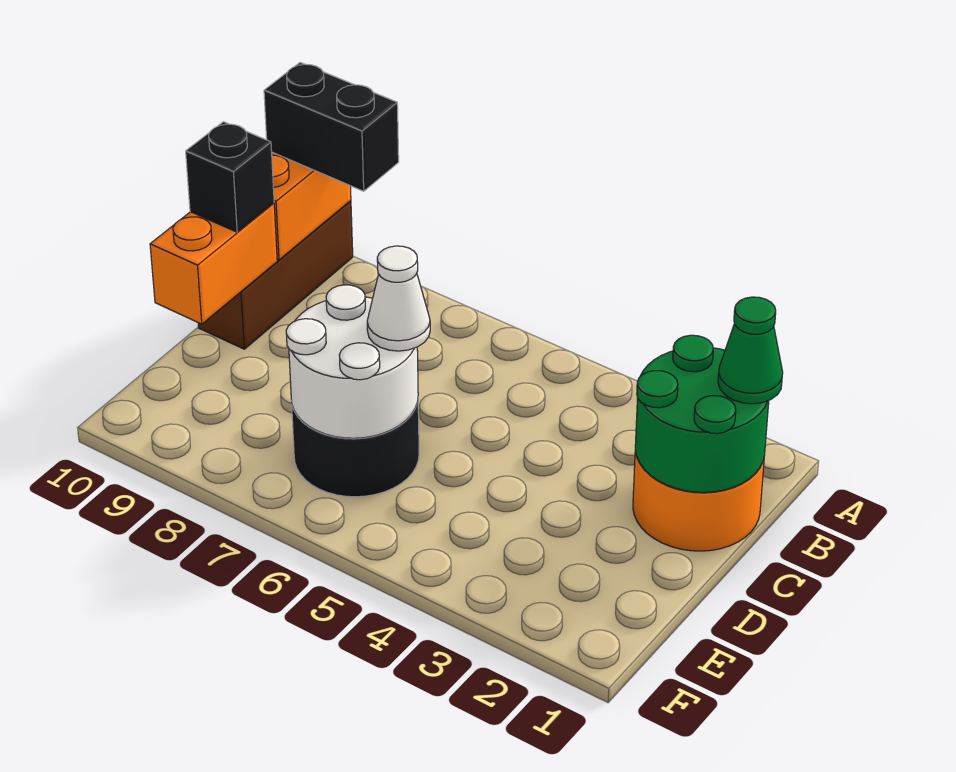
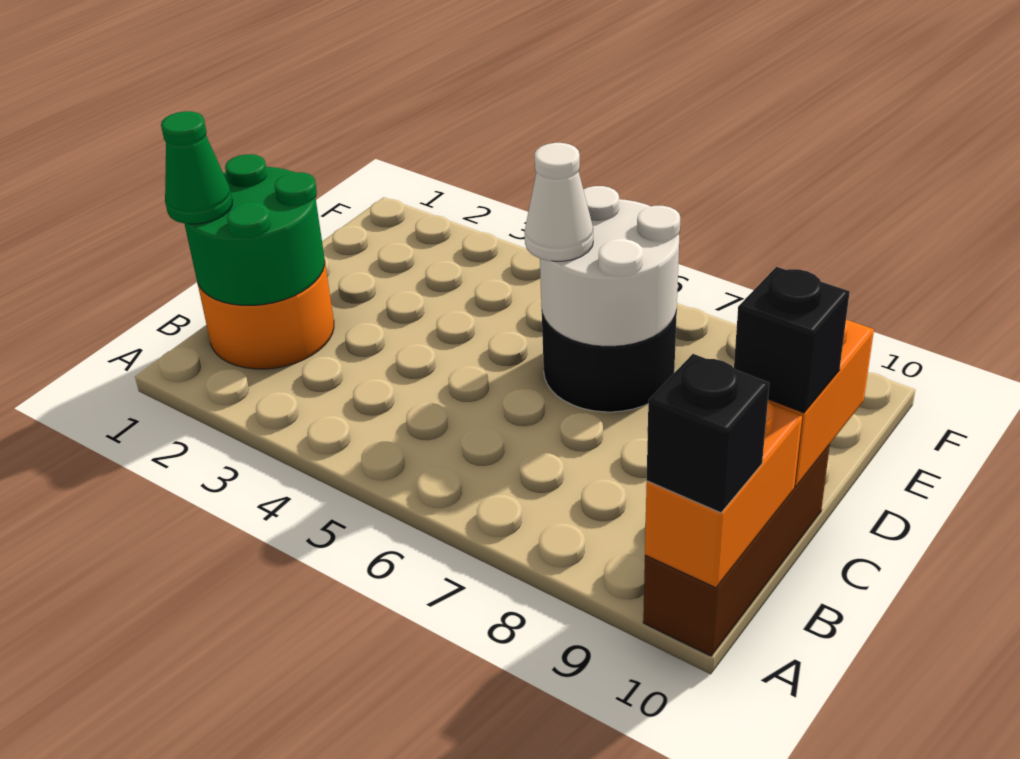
black 1x2 brick [264,63,399,191] -> black 1x1 brick [647,354,769,513]

